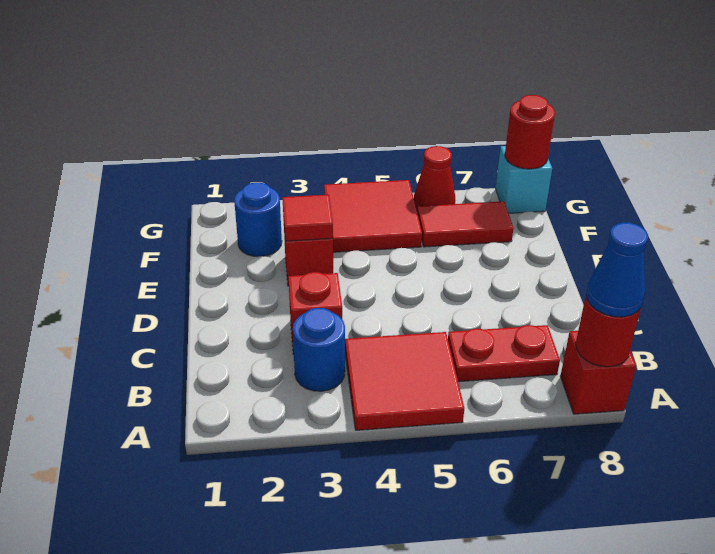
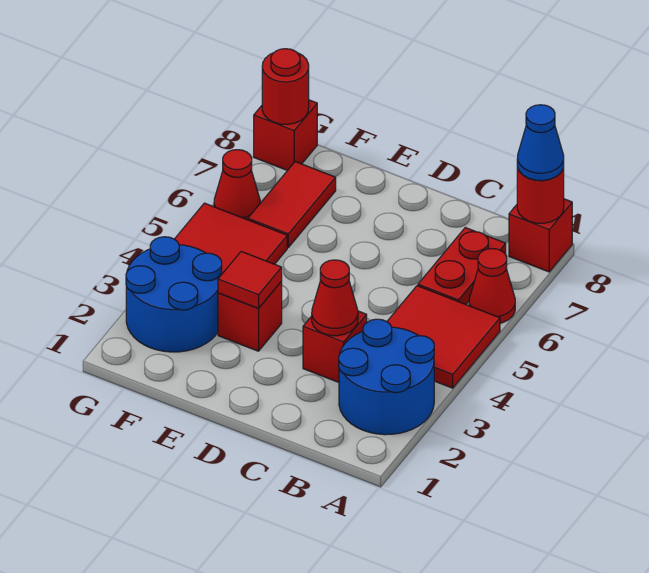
none -> red 1x1 cone [469,249,515,323]
blue 1x1 round brick [293,308,345,391] -> blue 2x2 round brick [339,319,434,435]
none -> red 1x1 cone [312,260,358,336]
blue 1x1 round brick [234,182,282,257] -> blue 2x2 round brick [126,237,222,352]
cyan 1x1 brick [496,146,552,213] -> red 1x1 brick [254,100,317,171]

